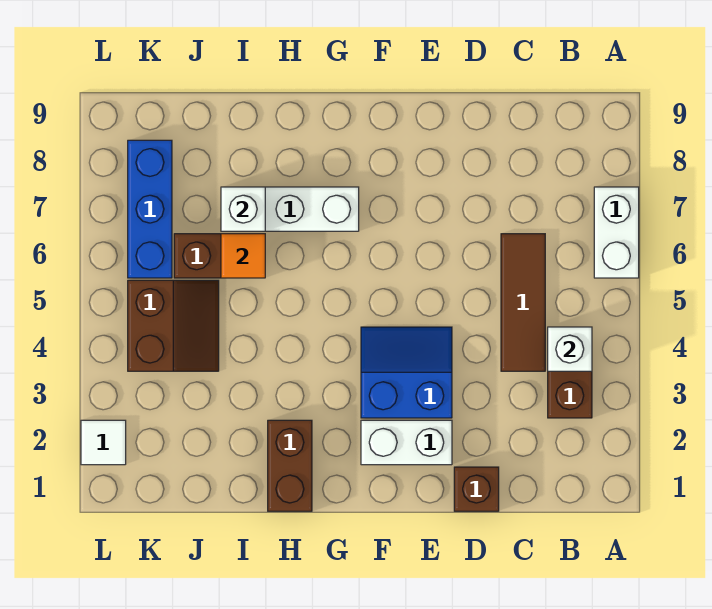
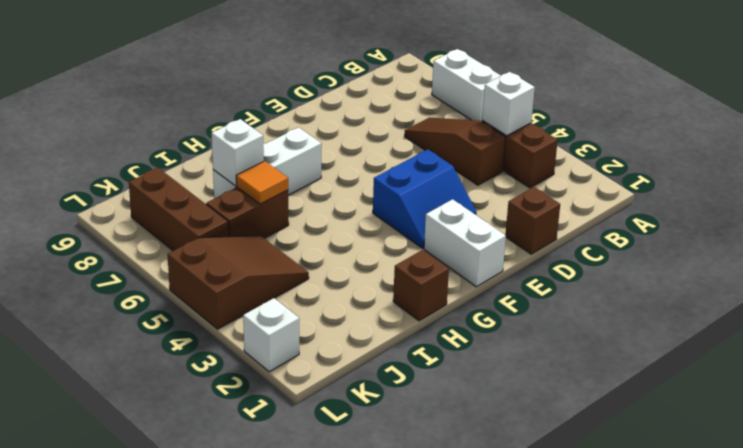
brown 1x3 tile [501,234,545,371] -> brown 1x3 slope [405,118,505,185]
white 1x2 brick [361,420,452,465] -> white 1x2 brick turned to [424,199,506,287]
blue 2x2 slope [361,327,452,418] -> blue 2x2 slope turned to [373,149,477,248]
brown 1x2 brick [268,420,312,511] -> brown 1x1 brick [393,250,449,321]
brown 2x2 slope [128,280,219,371] -> brown 2x3 slope [168,235,309,329]
blue 1x3 brick [128,140,172,278] -> brown 1x3 brick [129,168,228,251]
white 1x1 tile [81,420,126,465] -> white 1x1 brick [243,298,299,372]

